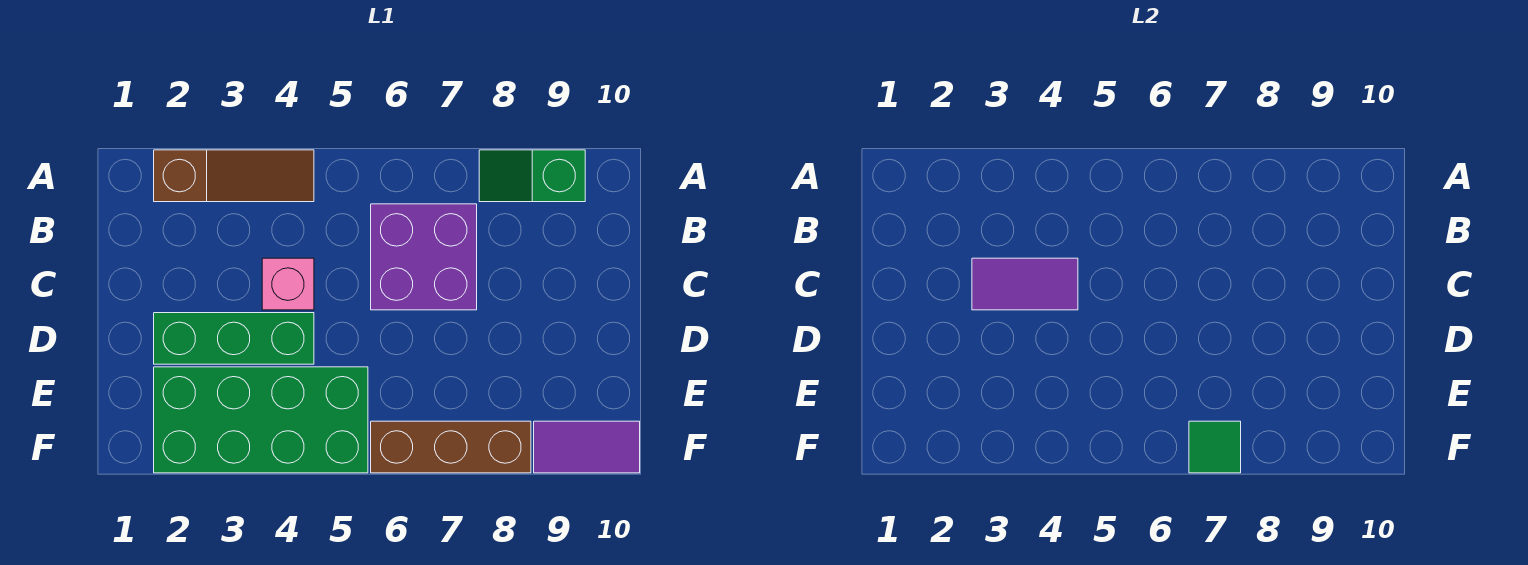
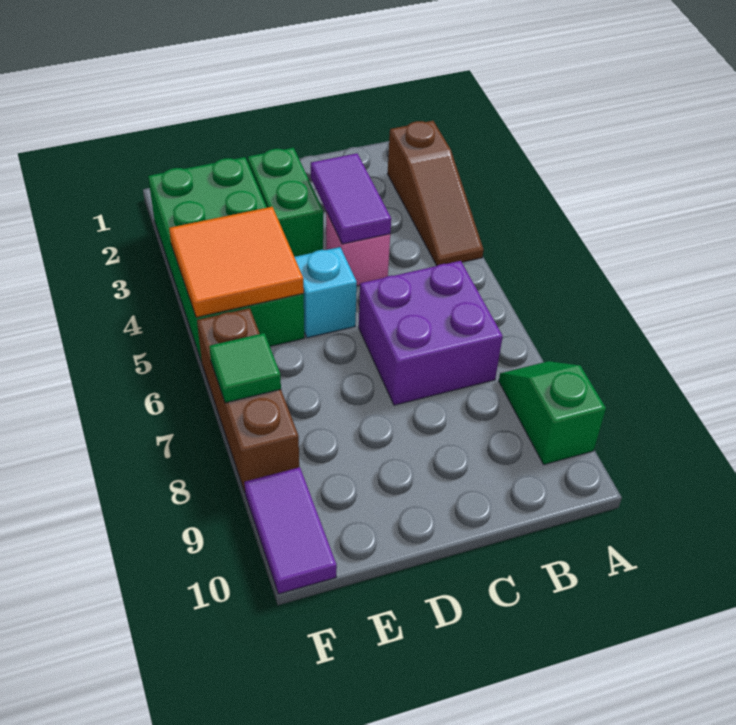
green 1x3 brick [154,313,314,364] -> green 1x2 brick [248,148,323,257]
none -> cyan 1x1 brick [295,247,357,338]
none -> orange 2x2 tile [169,207,304,317]

